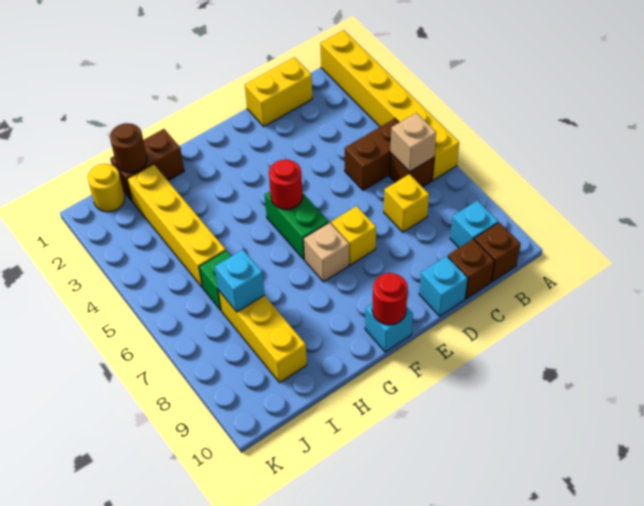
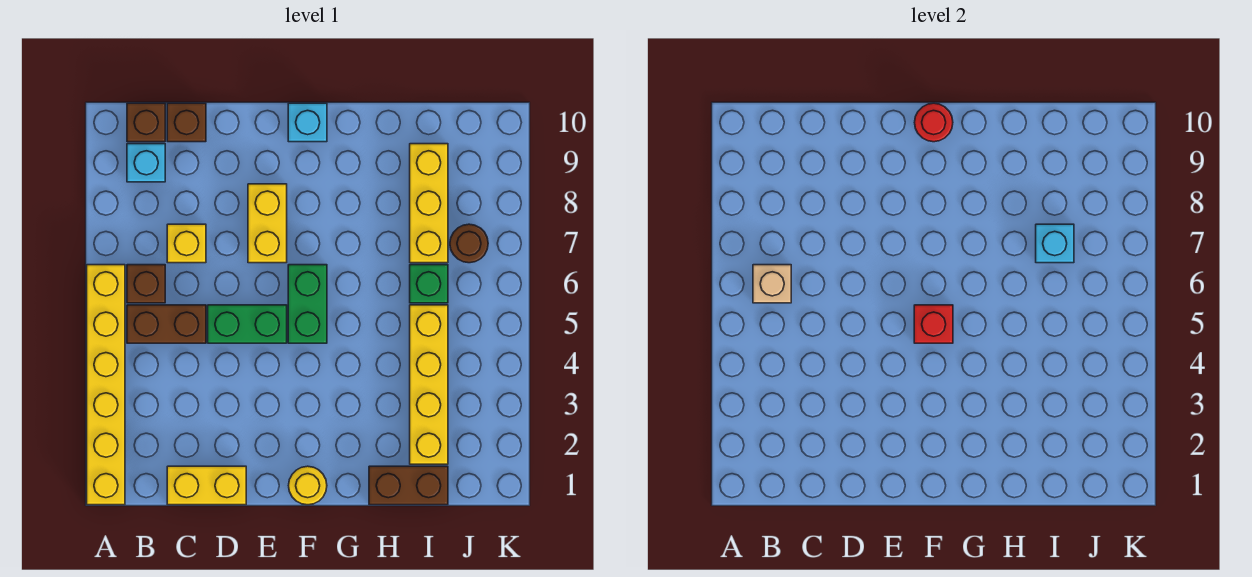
none -> green 1x2 brick [208,305,287,343]
cyan 1x1 brick [419,256,468,316] -> none
yellow 1x1 brick [331,206,376,265] -> yellow 1x2 brick [248,184,287,263]
red 1x1 round brick [269,160,303,210] -> red 1x1 brick [914,305,953,343]
tan 1x1 brick [304,222,349,282] -> none
brown 1x1 round brick [110,123,147,173] -> brown 1x1 round brick moved to [450,224,488,263]
yellow 1x1 round brick [88,164,125,212] -> yellow 1x1 round brick moved to [289,466,327,505]

